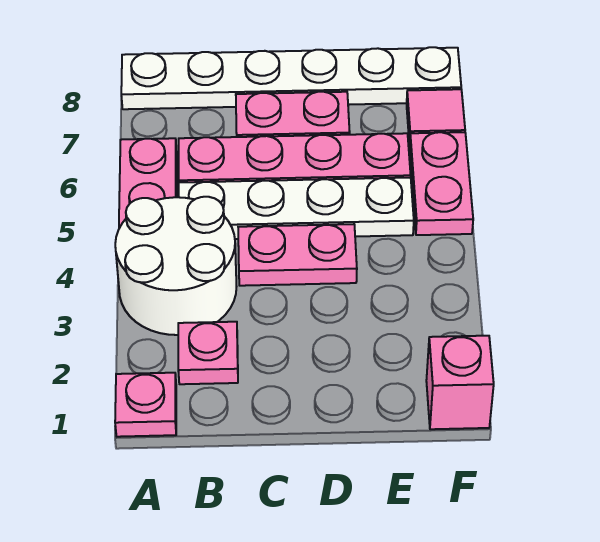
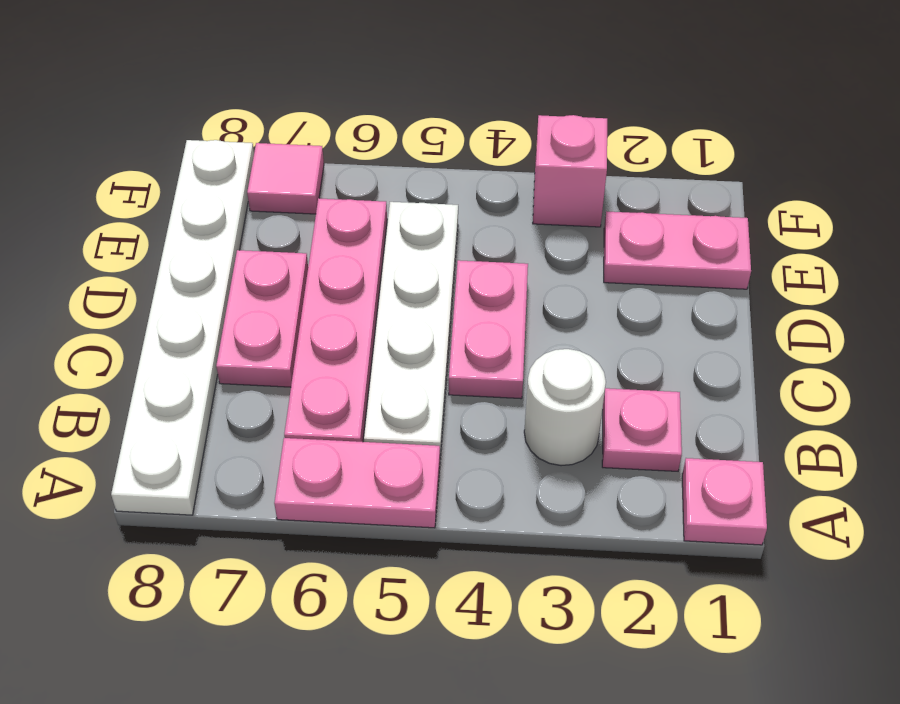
white 2x2 round brick [115,197,237,335] -> white 1x1 round brick [524,349,606,466]
pink 1x1 brick [426,336,494,429] -> pink 1x1 brick moved to [533,115,607,227]
pink 1x2 plate [409,132,473,235] -> pink 1x2 plate moved to [604,211,751,289]

